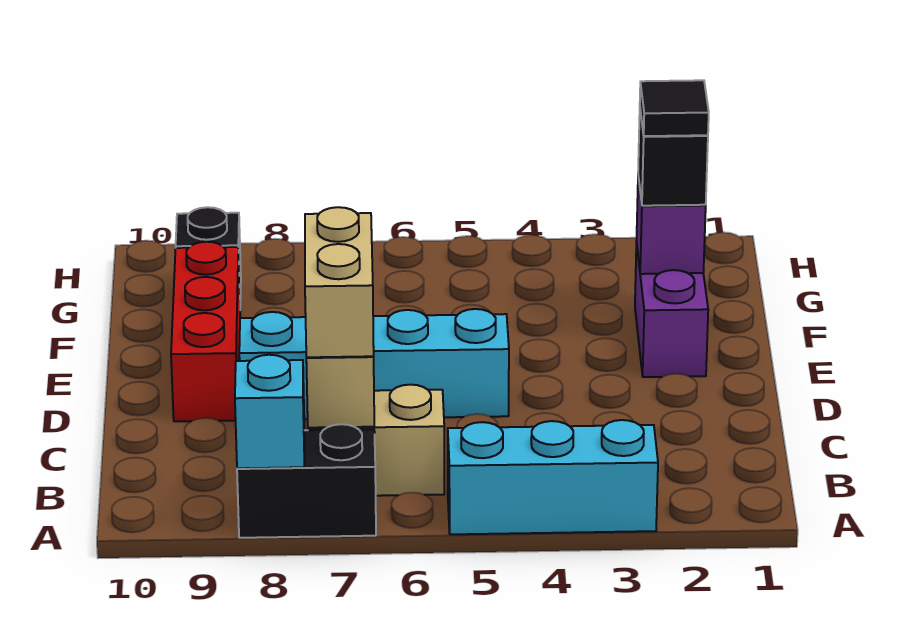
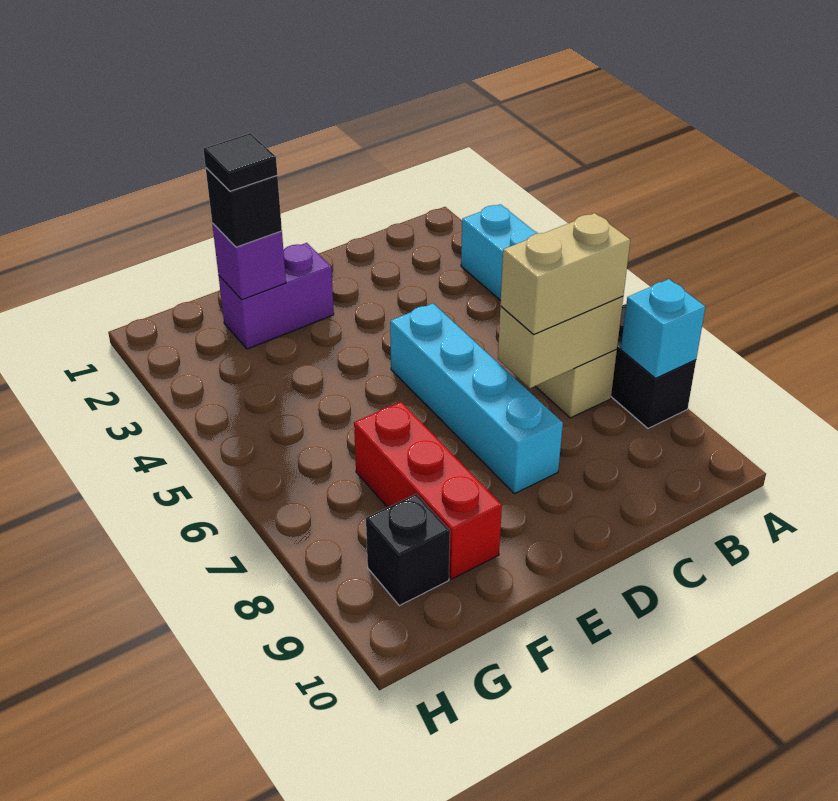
red 1x3 brick [171,242,240,421] -> red 1x3 brick turned to [354,402,502,579]

